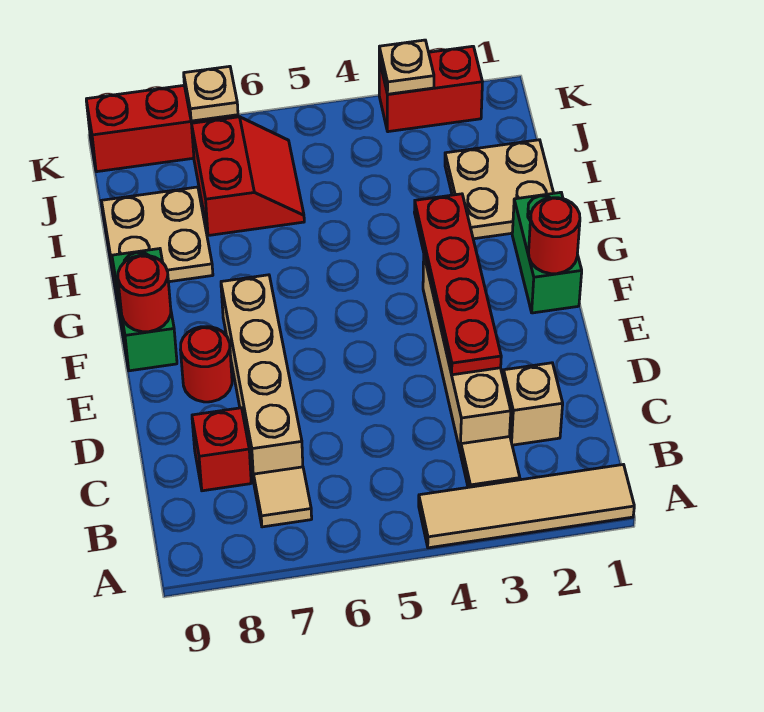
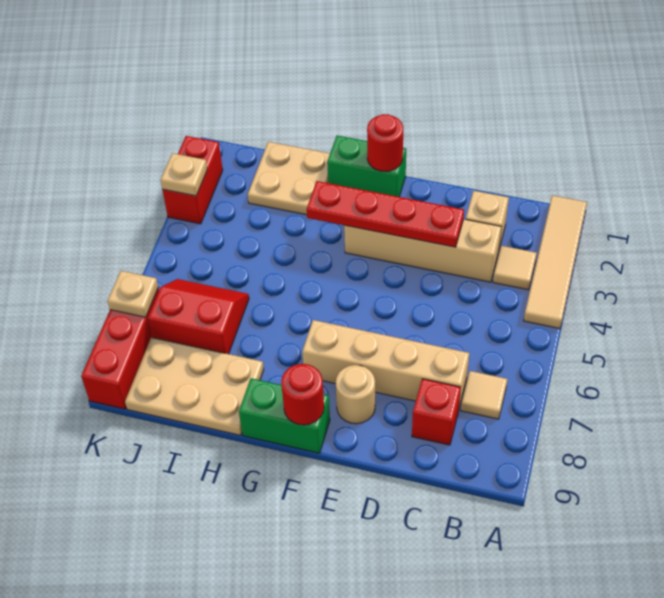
red 1x1 round brick [181,327,232,402] -> tan 1x1 round brick [336,365,375,424]
tan 2x2 plate [102,187,213,284] -> tan 2x3 plate [125,337,264,435]

